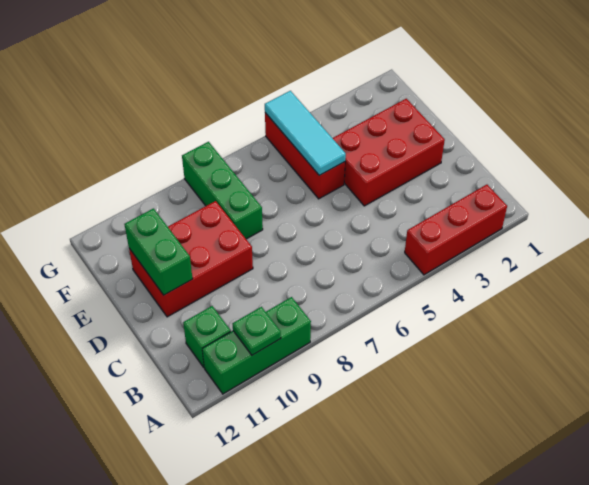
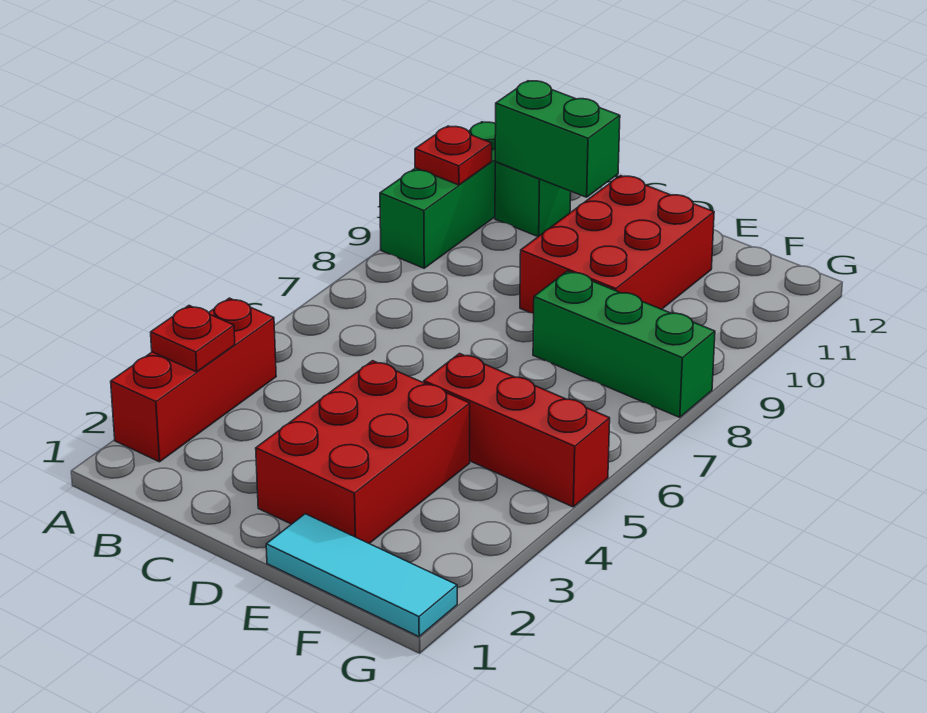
none -> red 1x1 plate [151,306,235,372]
green 1x1 plate [233,307,281,355] -> red 1x1 plate [415,126,492,185]
green 1x2 brick [125,209,192,295] -> green 1x2 brick moved to [495,81,620,197]
cyan 1x3 tile [265,91,346,175] -> cyan 1x3 tile moved to [266,514,457,637]

